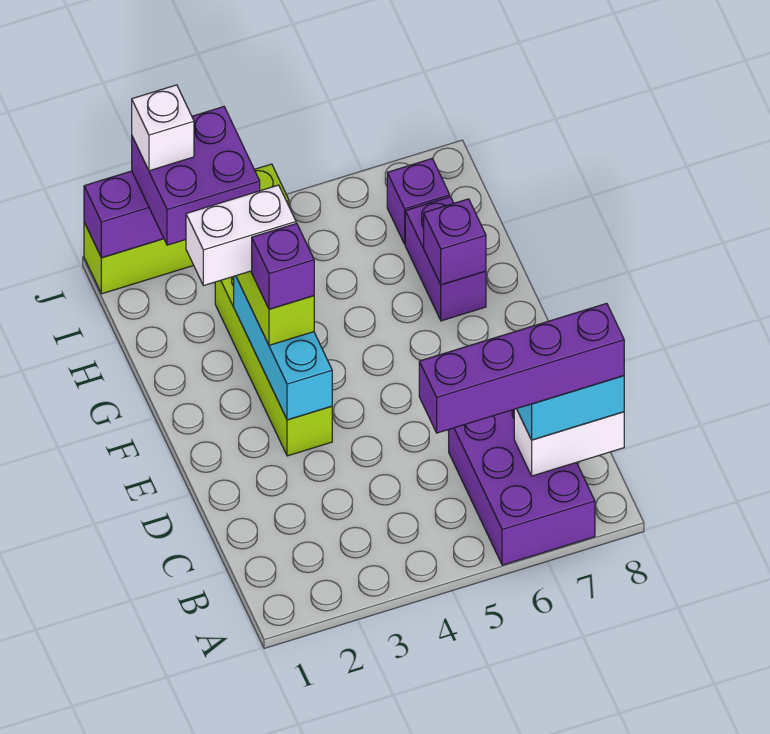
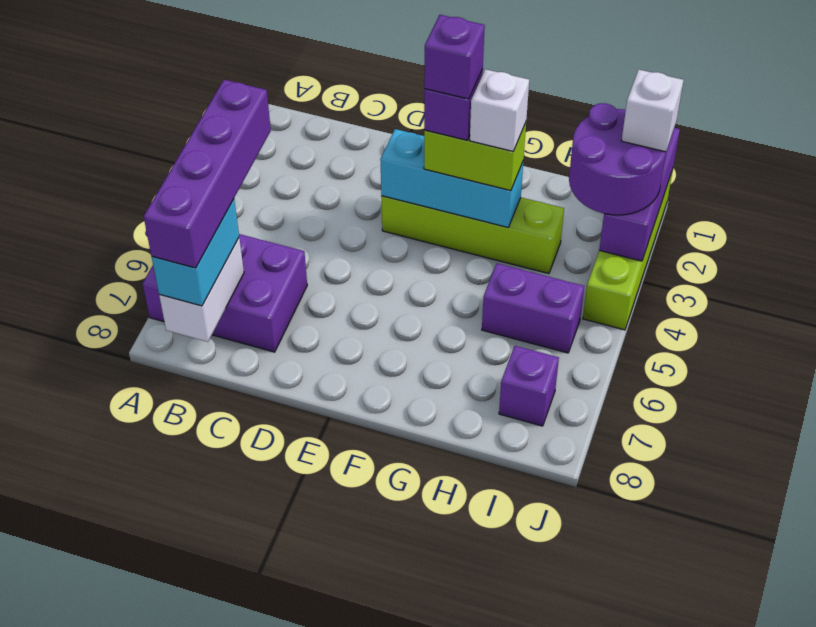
white 1x2 brick [186,185,296,286] -> white 1x1 brick [470,69,529,151]
purple 1x2 brick [405,197,486,321] -> purple 1x2 brick moved to [482,264,584,353]
purple 1x1 brick [424,199,486,285] -> purple 1x1 brick moved to [424,15,485,99]
purple 2x2 brick [132,107,260,245] -> purple 2x2 round brick [569,103,666,215]

